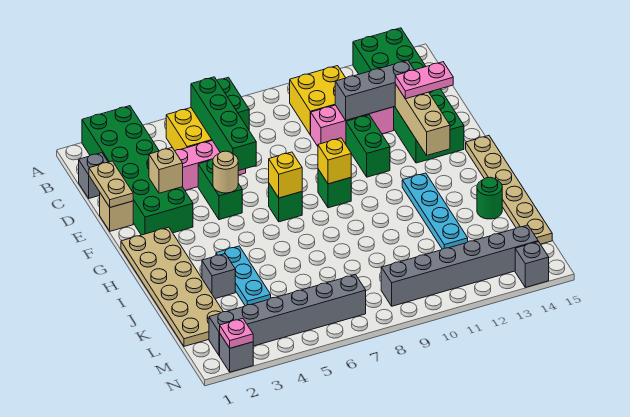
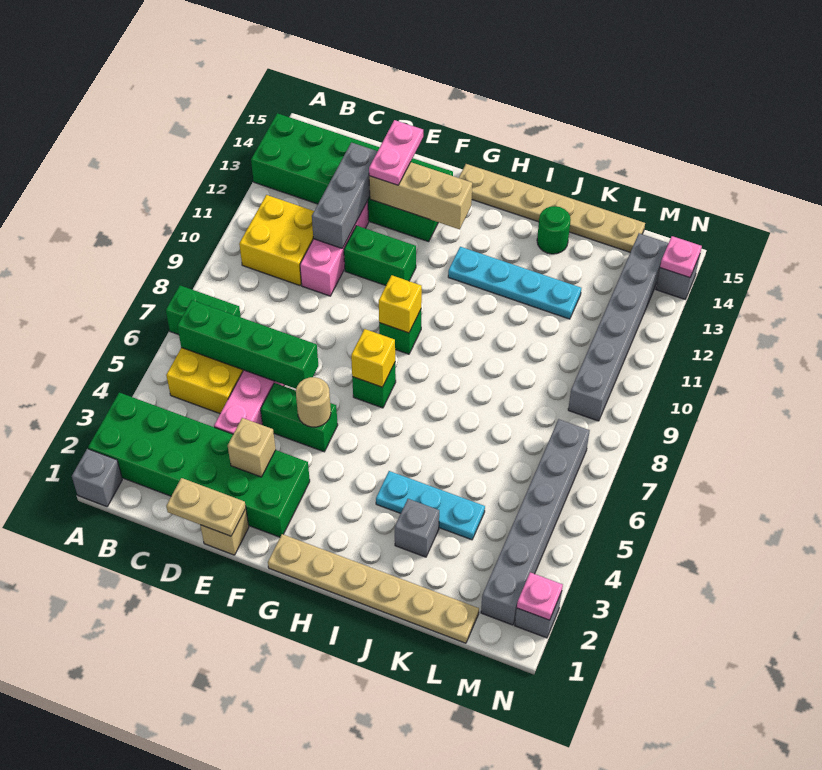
grey 1x1 brick [79,153,108,198] -> grey 1x1 brick moved to [72,449,122,507]
tan 2x6 plate [121,227,223,346] -> tan 1x6 plate [268,534,479,643]
none -> pink 1x1 plate [660,236,702,278]

